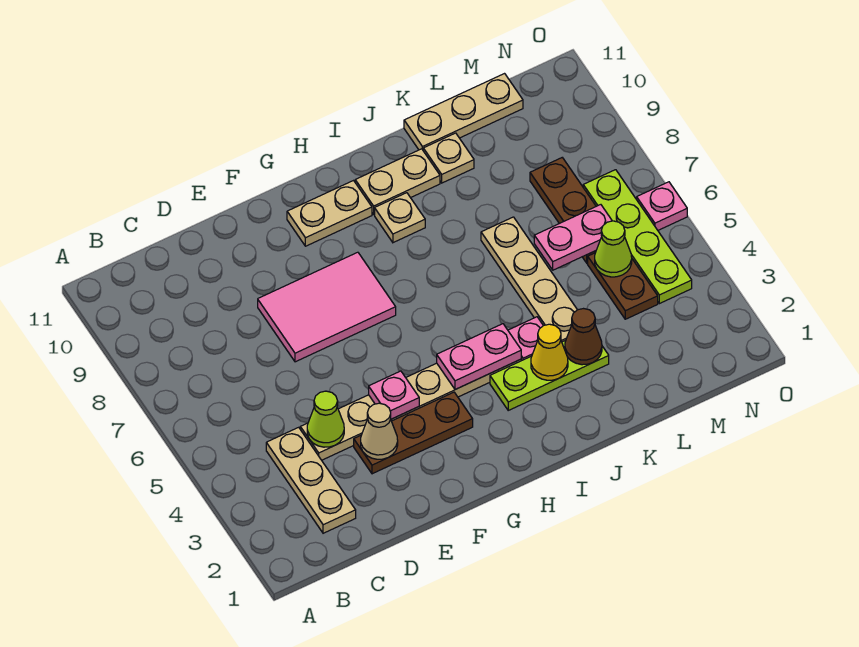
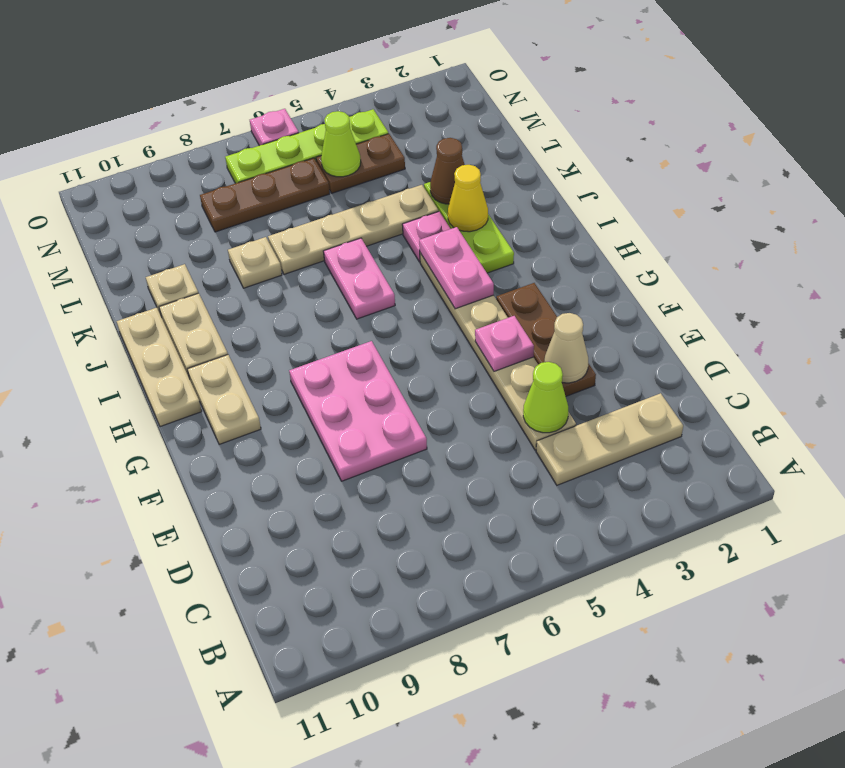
pink 2x3 tile [258,252,396,362] -> pink 2x3 plate [289,341,427,481]
tan 1x1 plate [375,193,425,243] -> tan 1x1 plate moved to [228,237,282,288]
tan 1x3 plate [404,74,523,150] -> tan 1x3 plate moved to [117,308,202,427]
pink 1x2 plate [534,205,612,270] -> pink 1x2 plate moved to [323,238,395,319]

